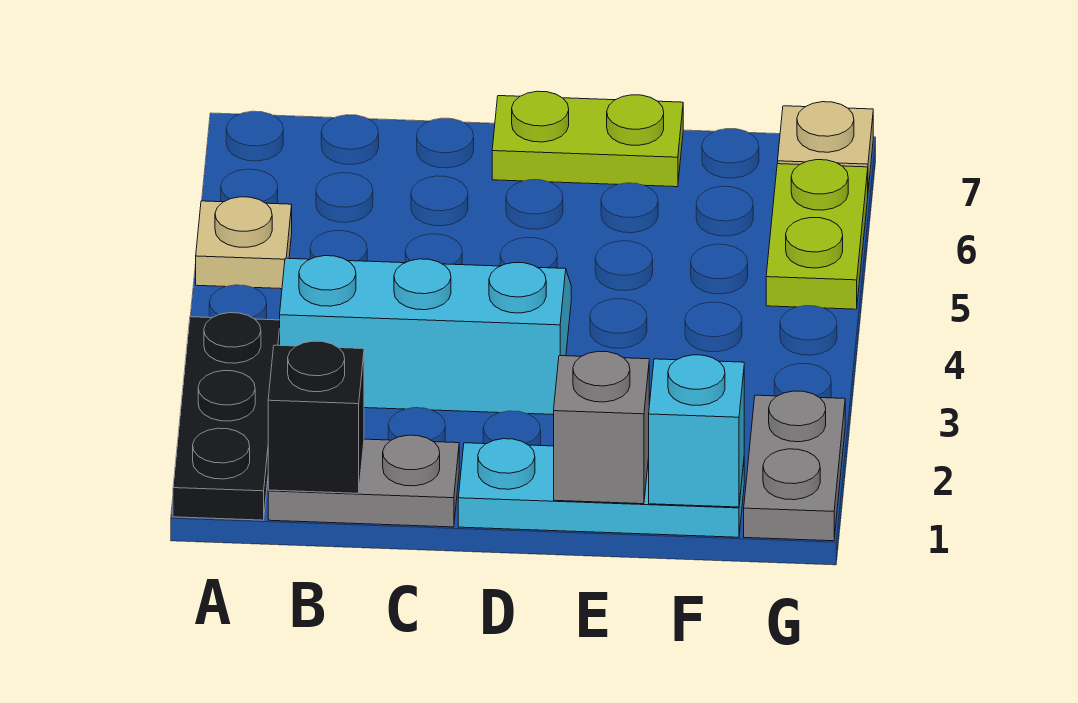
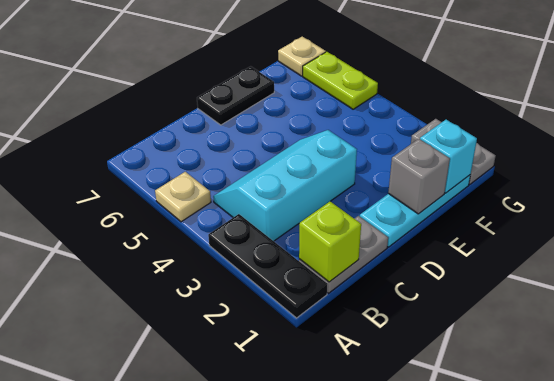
black 1x1 brick [268,341,364,493] -> lime 1x1 brick [299,201,361,282]
lime 1x2 plate [492,91,683,187] -> black 1x2 plate [197,66,274,125]

